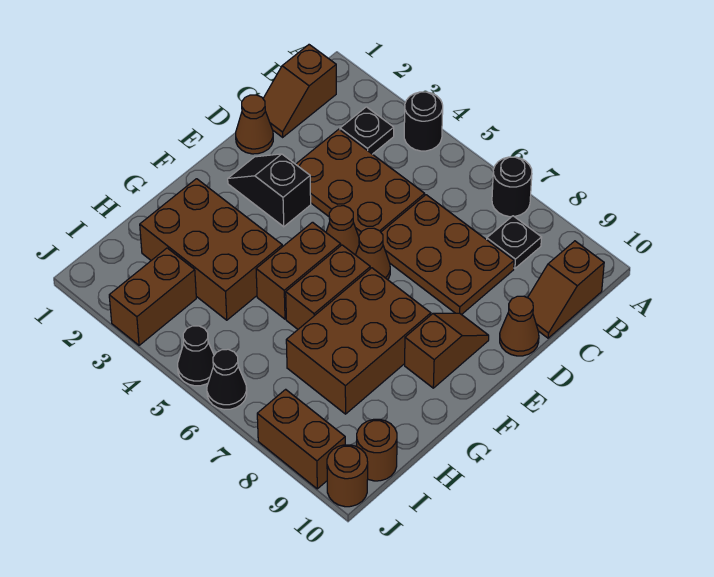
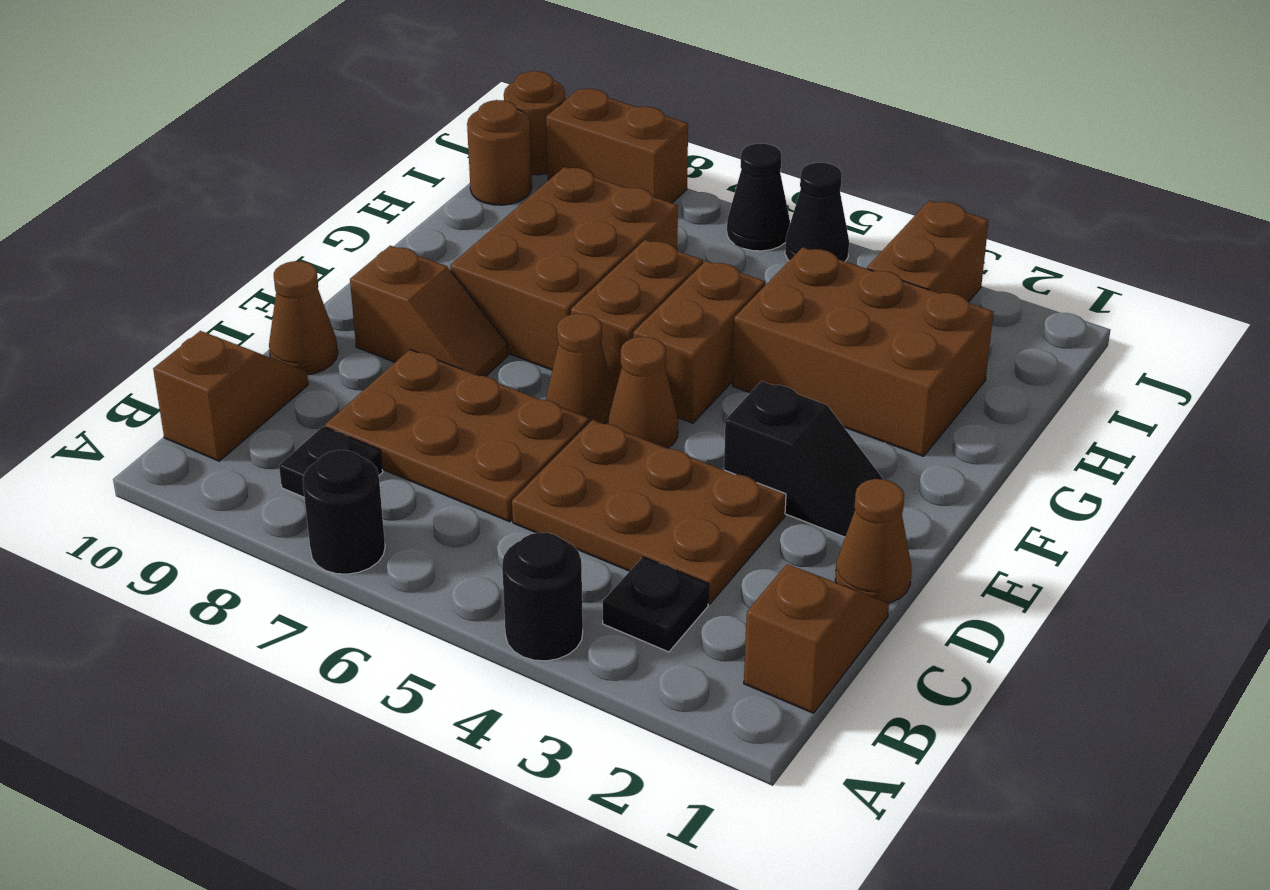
brown 1x2 slope [405,313,489,388] -> brown 1x2 slope turned to [350,246,508,376]

